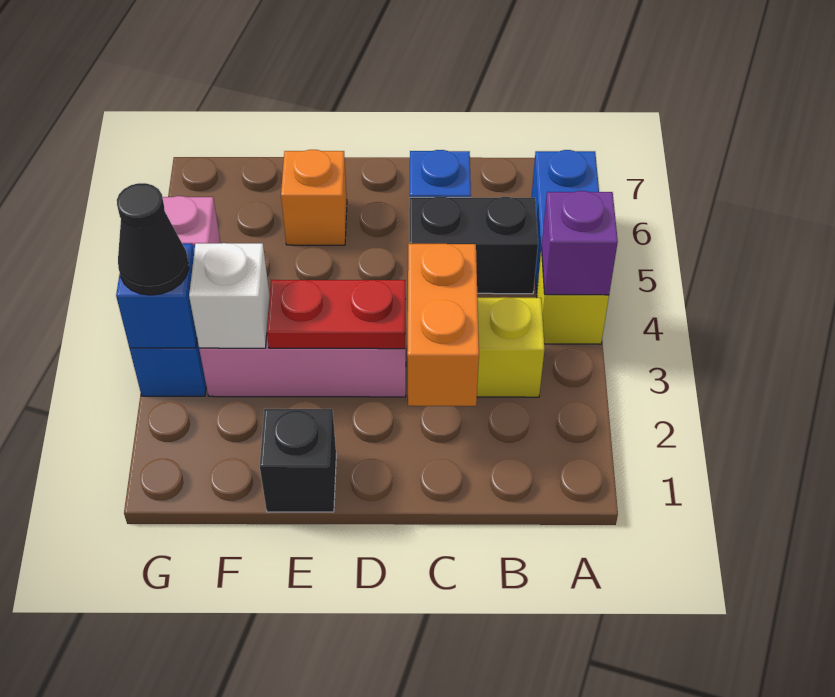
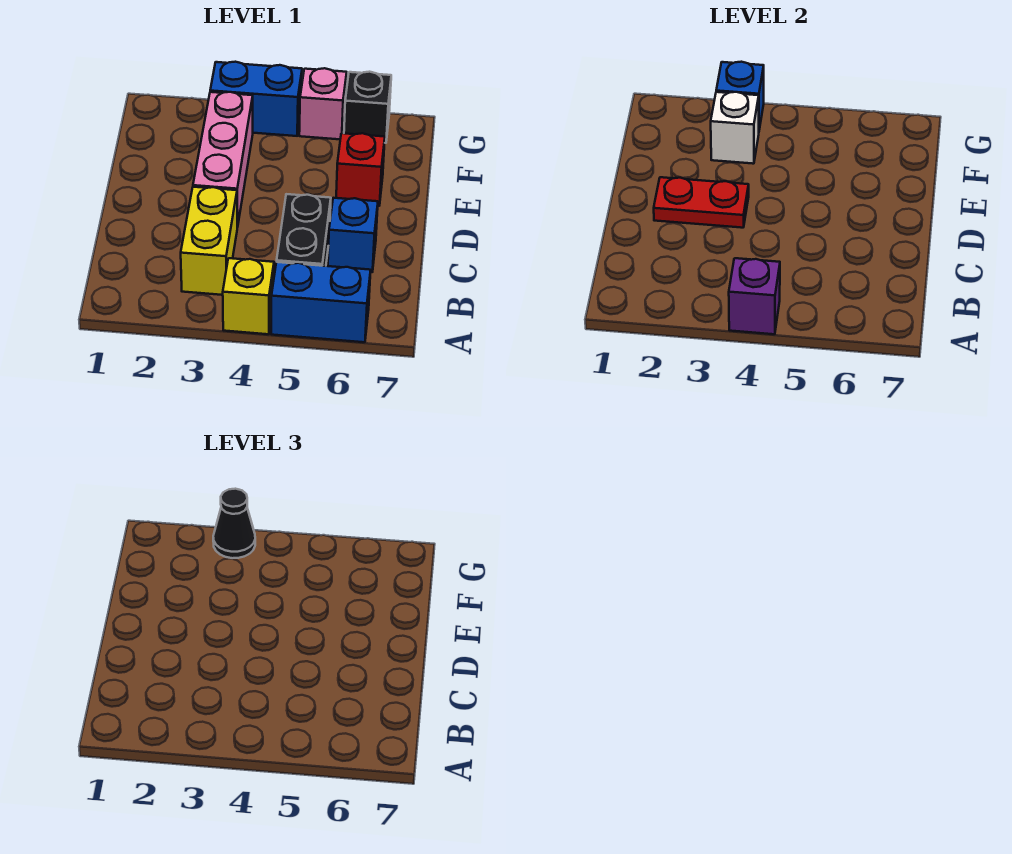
orange 1x2 brick [407,244,479,406] -> none
red 1x2 plate [267,280,406,349] -> red 1x2 plate turned to [654,177,749,228]
black 1x1 brick [260,409,336,512] -> black 1x1 brick moved to [344,72,391,143]
orange 1x1 brick [281,150,347,245] -> red 1x1 brick [336,133,385,206]

